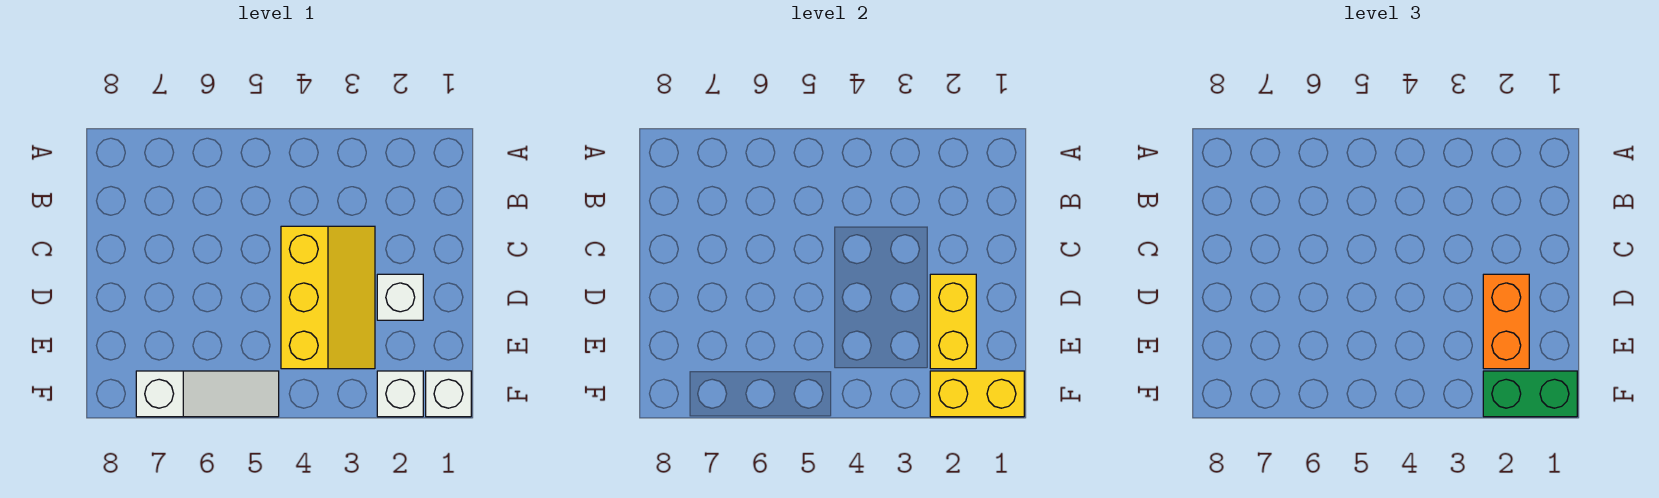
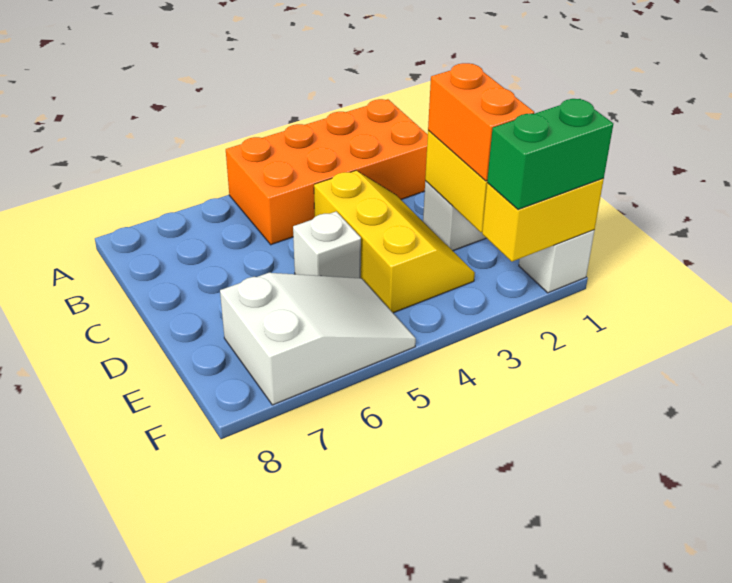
none -> orange 2x4 brick [226,99,428,245]
white 1x1 brick [377,371,423,417] -> white 1x1 brick moved to [293,211,361,278]
white 1x3 slope [136,371,279,417] -> white 2x3 slope [220,273,416,405]

